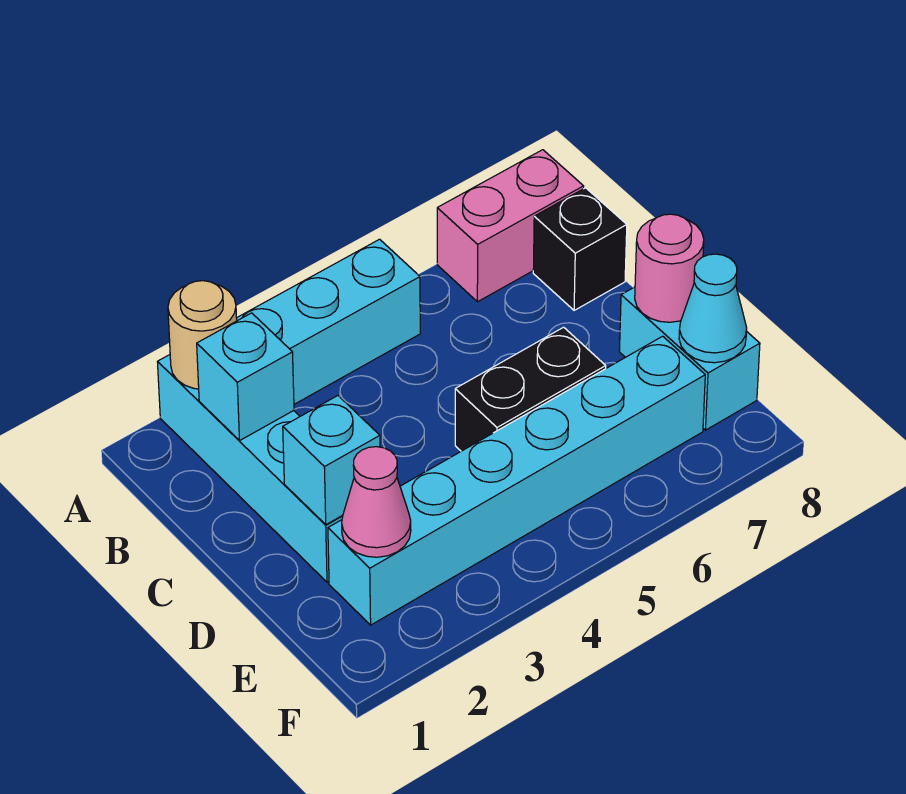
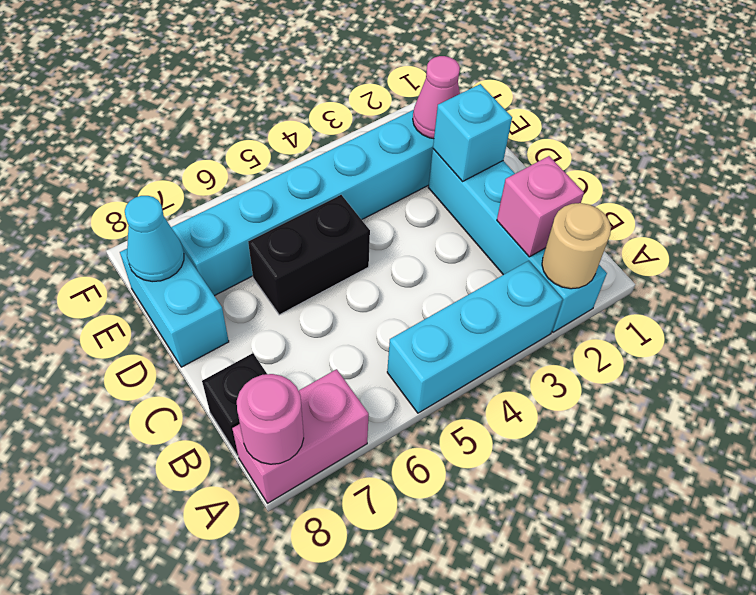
cyan 1x1 brick [197,313,294,440] -> pink 1x1 brick [497,156,584,257]
pink 1x1 round brick [635,214,704,322] -> pink 1x1 round brick moved to [237,374,304,464]

